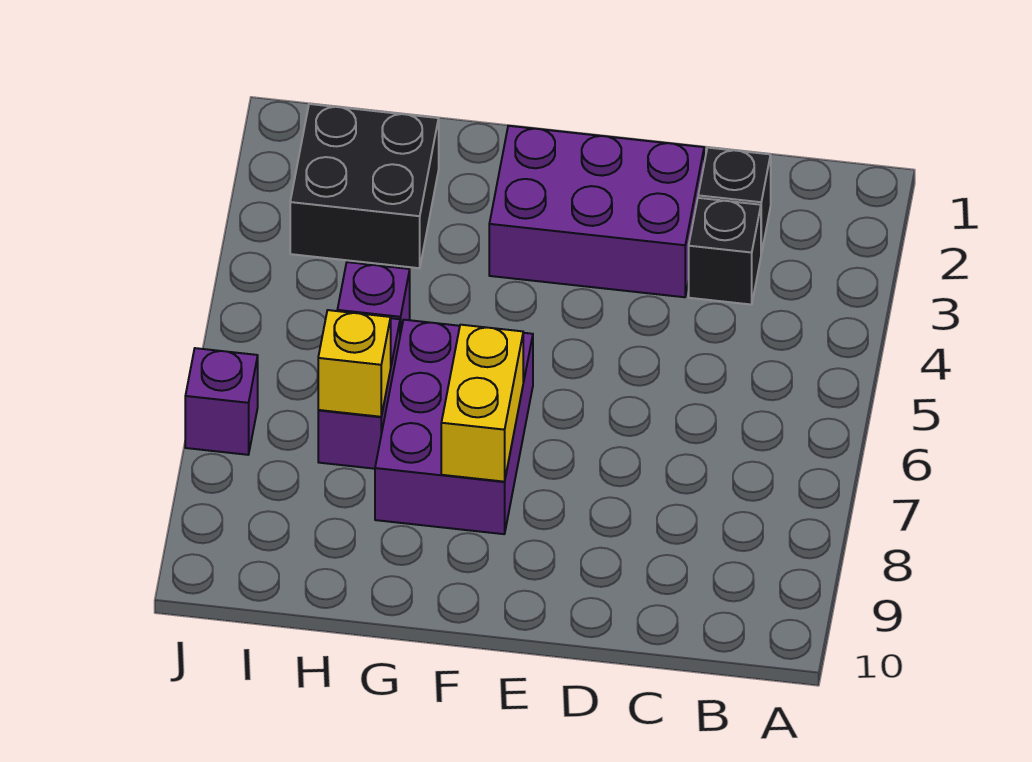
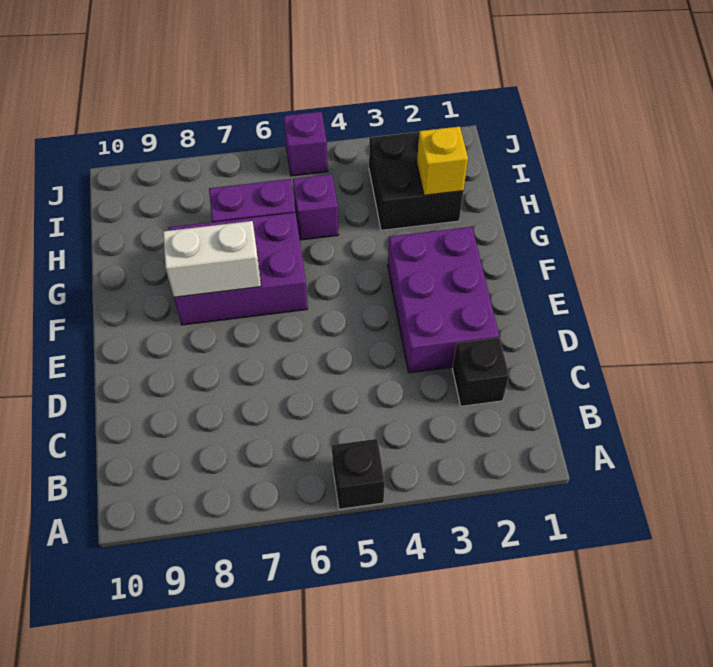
black 1x1 brick [689,198,761,305] -> black 1x1 brick moved to [332,439,385,509]
yellow 1x2 brick [441,325,523,482] -> white 1x2 brick [163,221,261,297]
yellow 1x1 brick [318,310,391,417] -> yellow 1x1 brick moved to [417,127,468,195]
purple 1x1 brick [185,348,258,455] -> purple 1x1 brick moved to [284,112,328,176]

